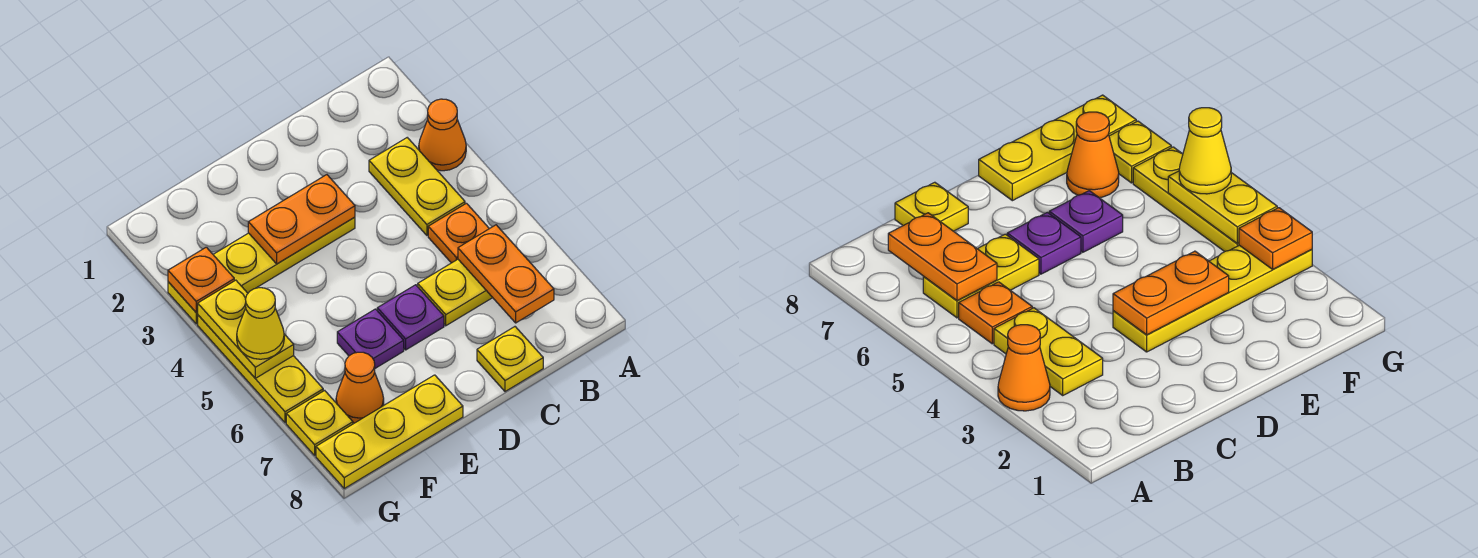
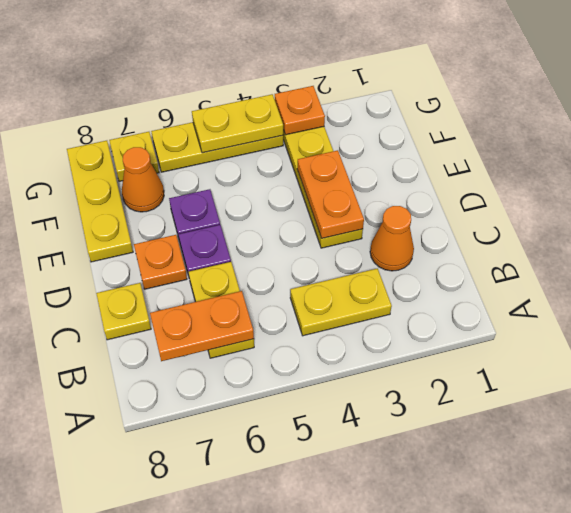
orange 1x1 cone [419,99,466,171] -> orange 1x1 cone moved to [370,206,414,271]
orange 1x1 plate [428,203,489,263] -> orange 1x1 plate moved to [134,235,187,289]
yellow 1x1 cone [237,288,284,359] -> none

